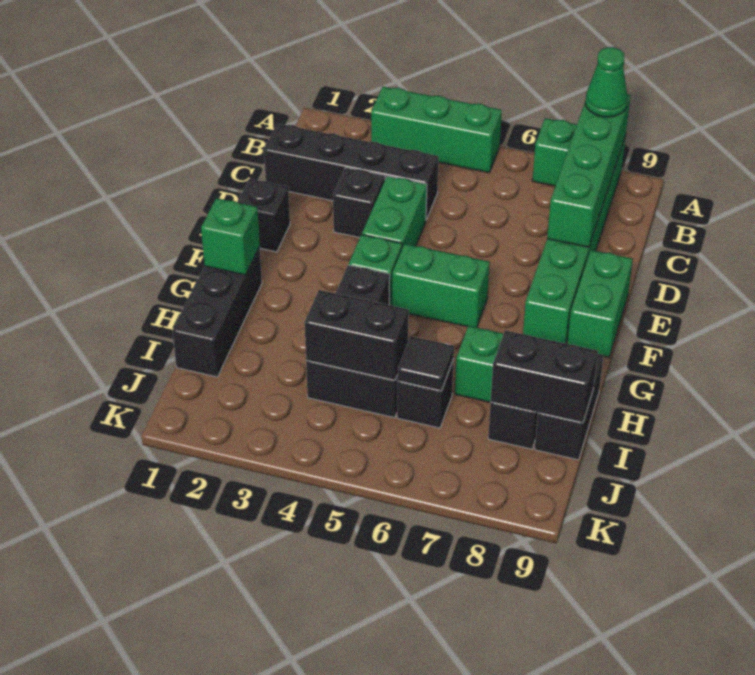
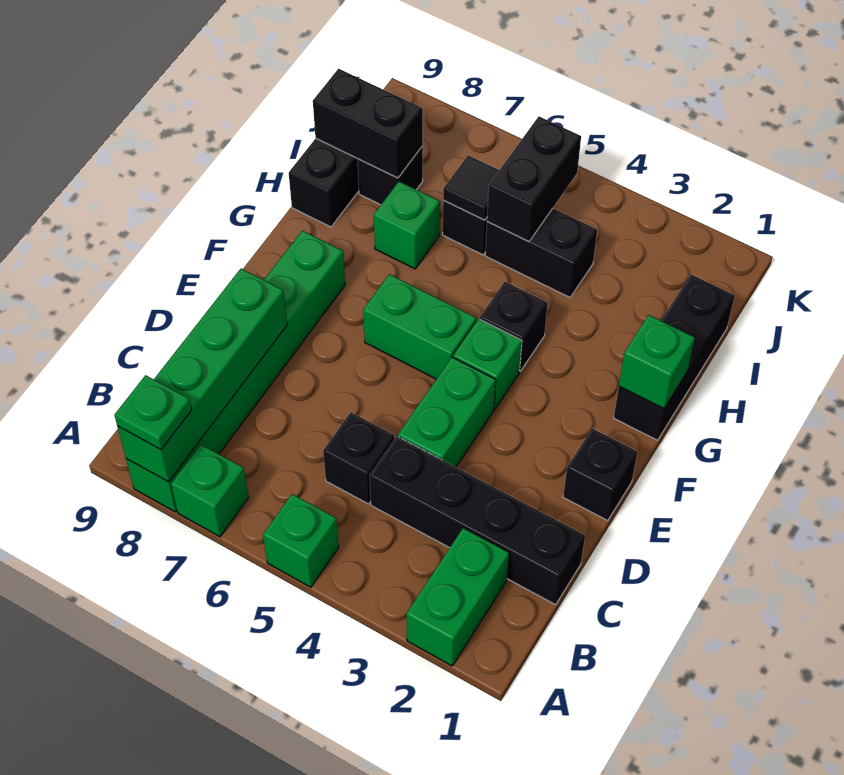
green 1x3 brick [371,87,502,173] -> green 1x1 brick [263,494,339,587]
green 1x1 cone [585,47,628,117] -> green 1x1 plate [114,375,192,450]
black 1x1 brick [333,168,385,238] -> black 1x1 brick moved to [323,412,395,504]
green 1x2 brick [567,250,633,358] -> green 1x2 brick moved to [406,528,509,666]
black 1x2 brick [305,290,409,380] -> black 1x2 brick turned to [487,116,581,241]

